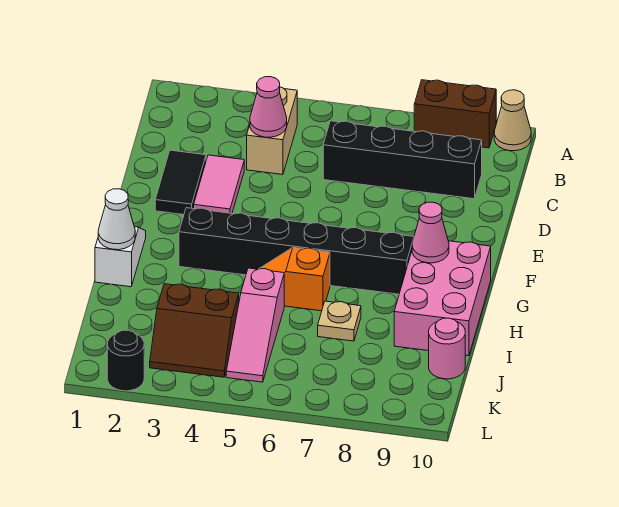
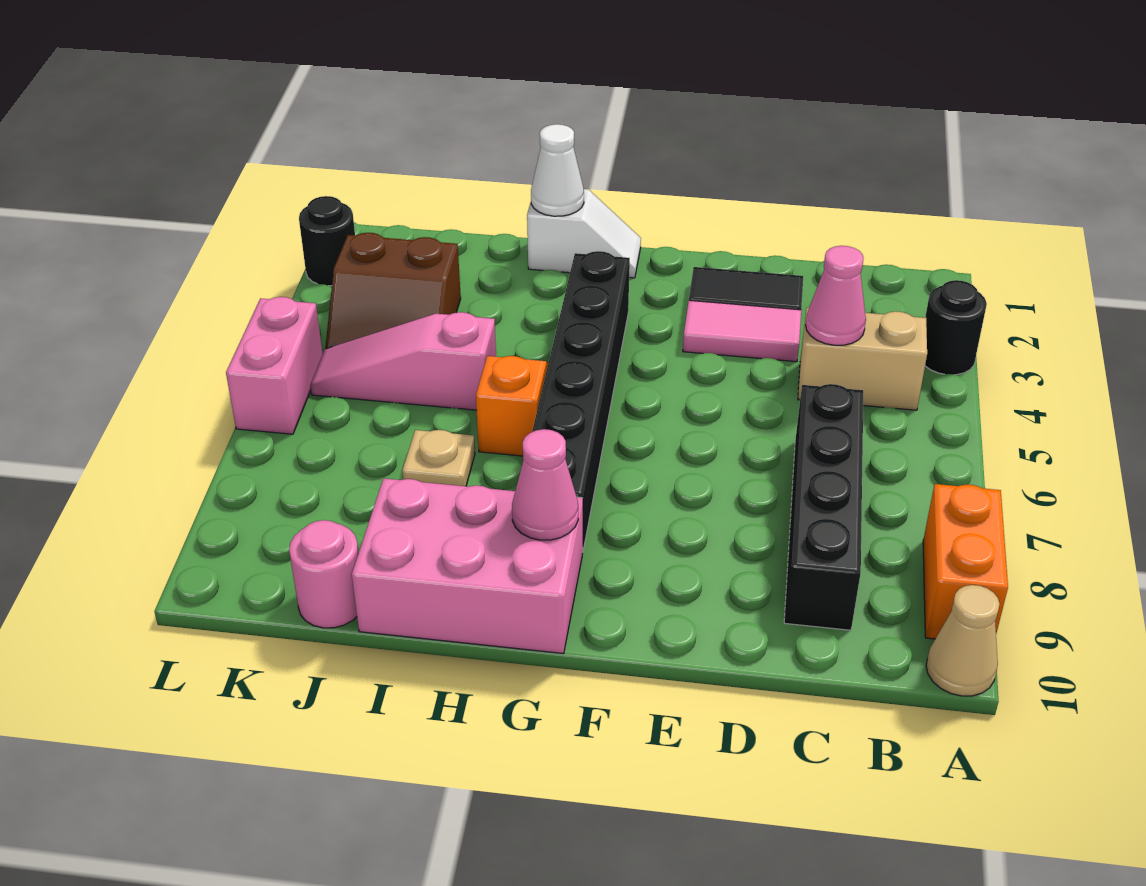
none -> black 1x1 round brick [925,280,987,375]
brown 1x2 brick [414,80,496,148] -> orange 1x2 brick [923,484,1008,639]
brown 2x2 slope [150,284,239,377] -> brown 2x2 slope turned to [325,233,461,349]
none -> pink 1x2 brick [226,297,323,434]

